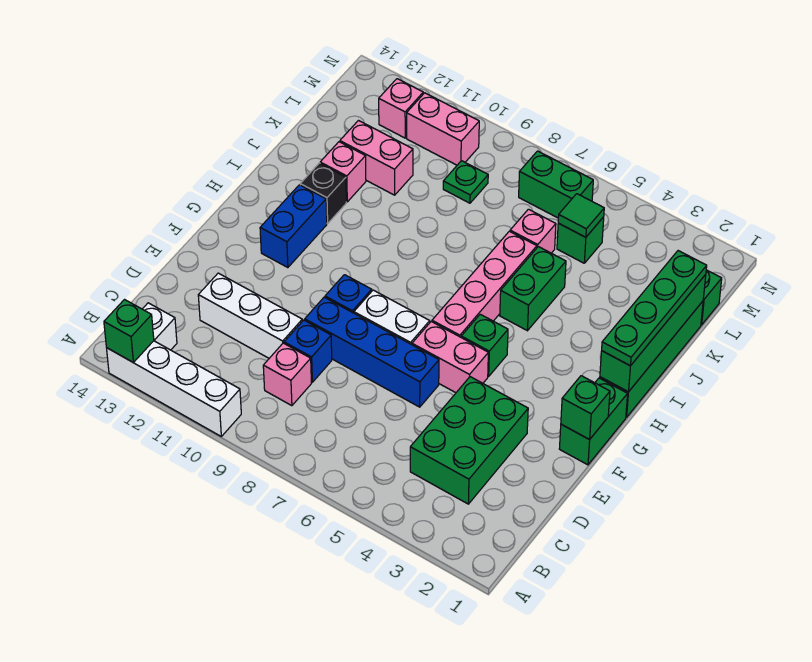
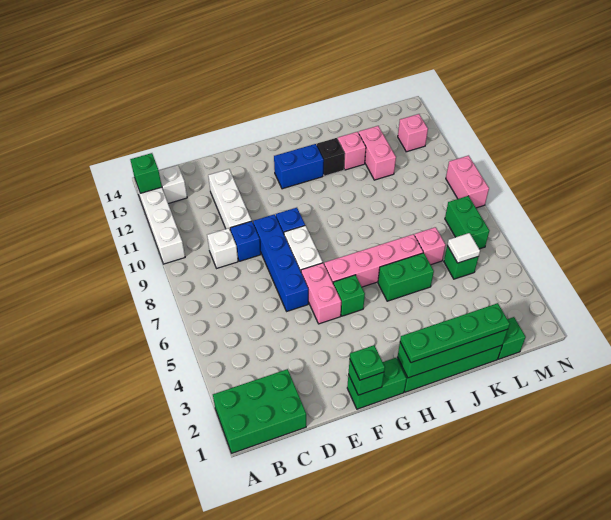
green 2x3 brick [410,377,528,504] -> green 2x3 brick moved to [213,369,306,453]
pink 1x1 brick [263,343,311,406] -> white 1x1 brick [207,228,238,268]
green 1x1 tile [558,194,604,237] -> white 1x1 tile [447,233,480,263]
green 1x1 plate [443,161,488,203] -> green 1x1 plate moved to [350,345,385,380]
pink 1x2 brick [407,93,479,165] -> pink 1x2 brick moved to [446,156,489,208]

